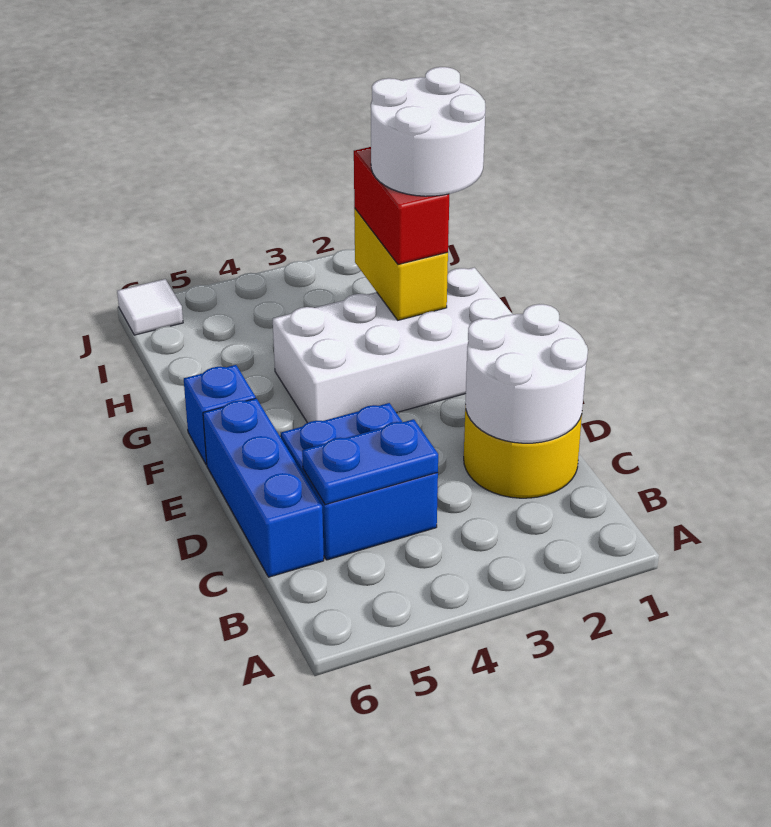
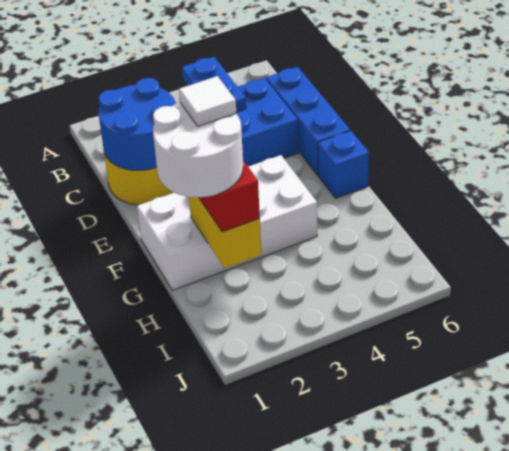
white 2x2 round brick [465,304,588,443] -> blue 2x2 round brick [98,78,176,170]
blue 1x2 plate [302,419,438,505] -> blue 1x2 plate turned to [182,57,246,112]
white 1x1 tile [117,279,183,335] -> white 1x1 tile moved to [179,76,236,126]

